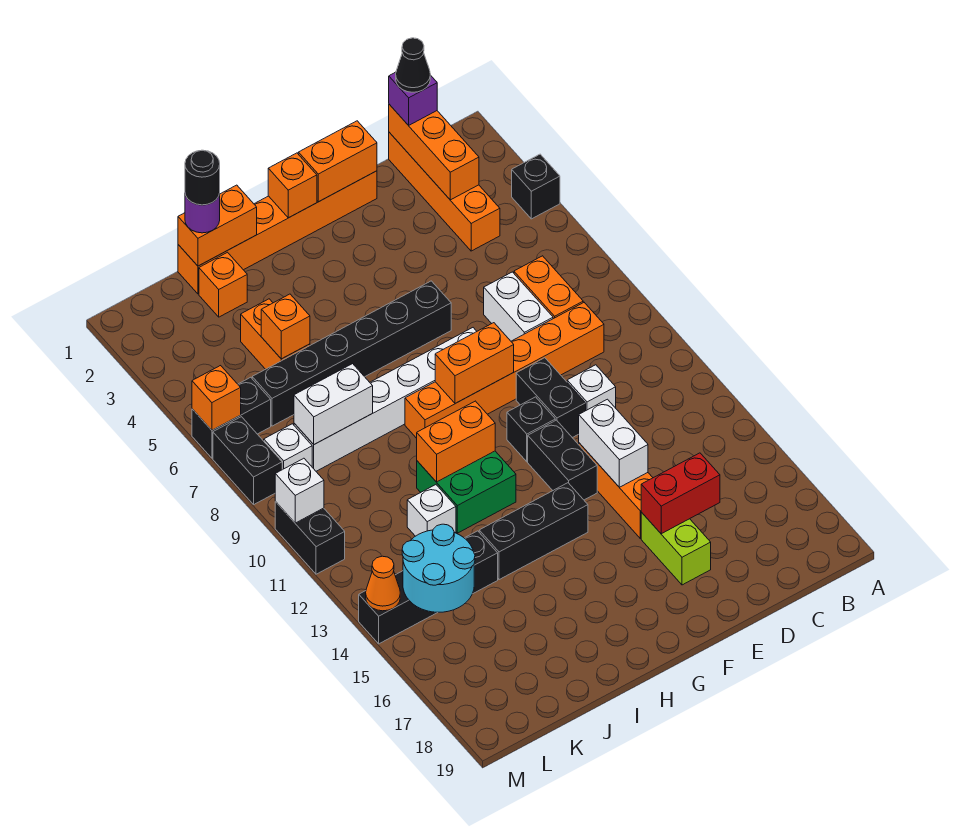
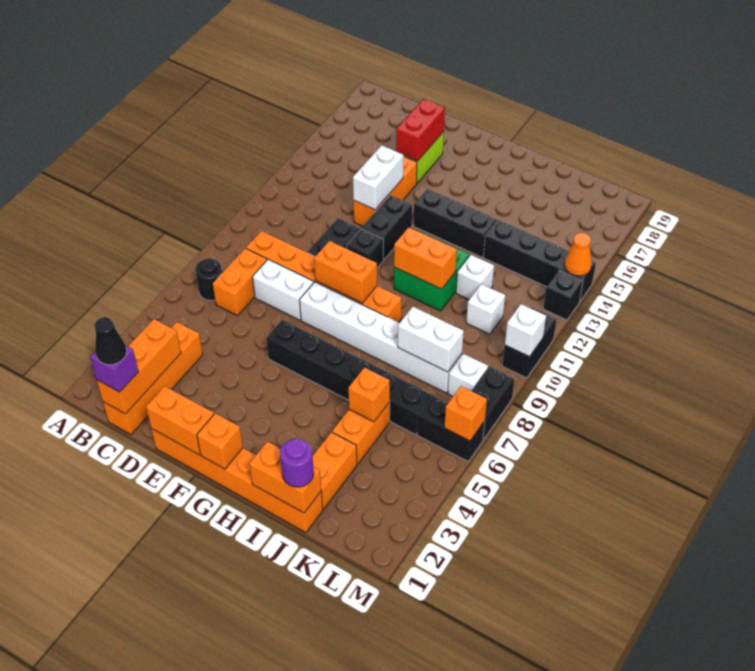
black 1x1 brick [512,154,560,219] -> black 1x1 brick moved to [543,270,583,320]
white 1x2 brick [484,272,553,341] -> white 1x2 brick turned to [253,259,314,320]
white 1x1 brick [567,365,616,410] -> white 1x1 brick moved to [466,284,505,334]
red 1x2 brick [641,453,720,534] -> red 1x2 brick turned to [396,99,445,161]
black 1x1 round brick [185,150,220,205] -> black 1x1 round brick moved to [195,258,223,301]
orange 1x1 brick [199,252,247,317] -> orange 1x2 brick [312,432,357,509]
cyan 2x2 round brick [402,524,475,612] -> none

